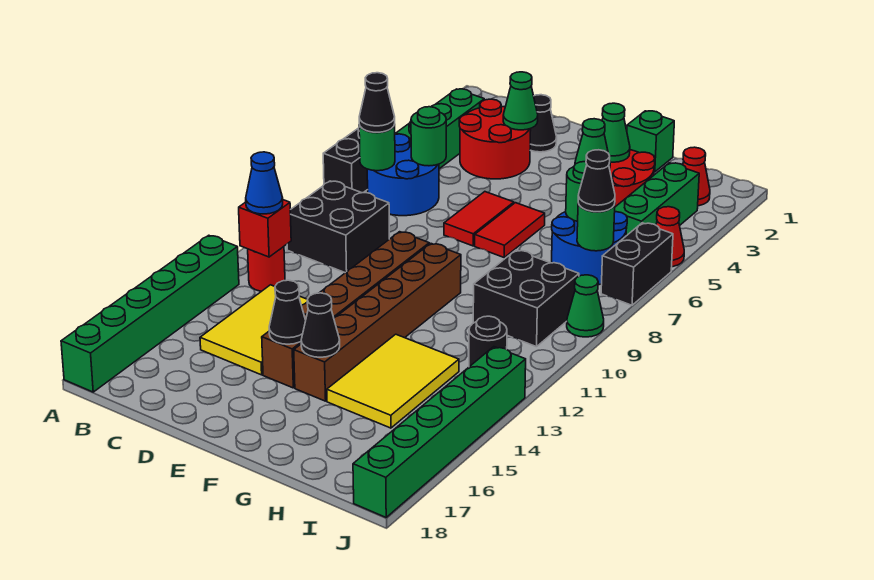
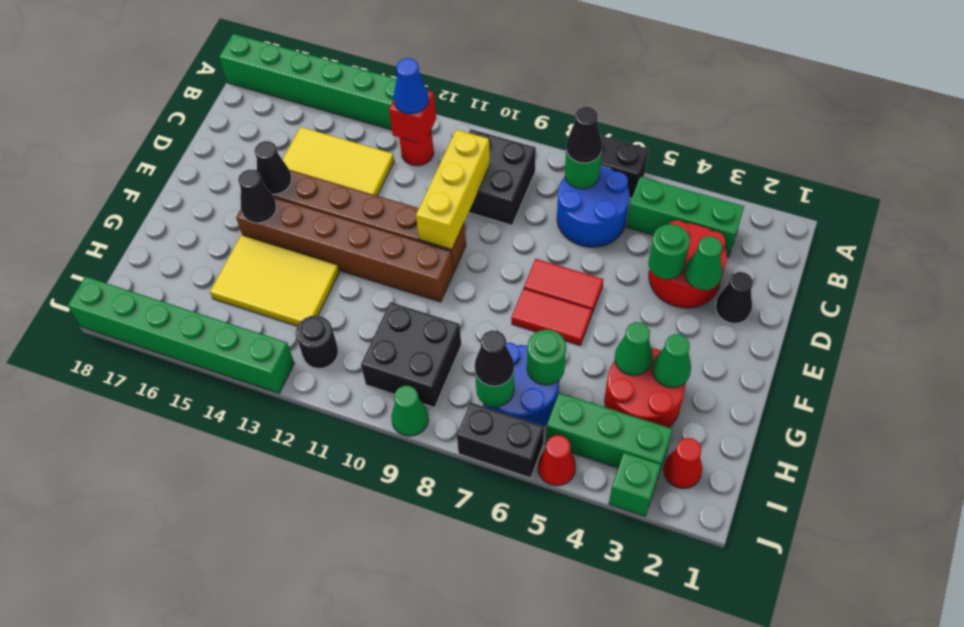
green 1x1 round brick [411,107,446,166] -> green 1x1 round brick moved to [648,224,690,279]
none -> yellow 1x3 brick [416,130,490,249]
green 1x1 brick [627,111,674,172] -> green 1x1 brick moved to [609,453,661,516]

